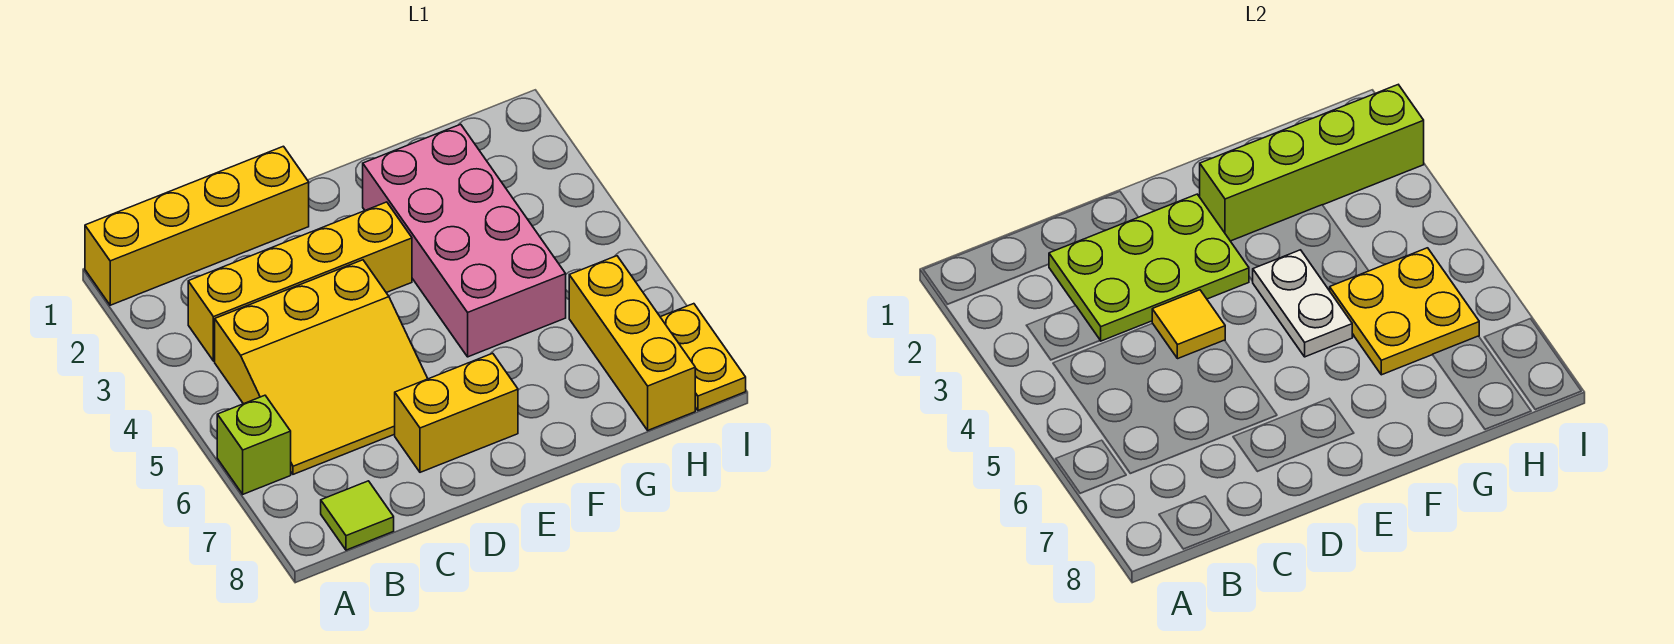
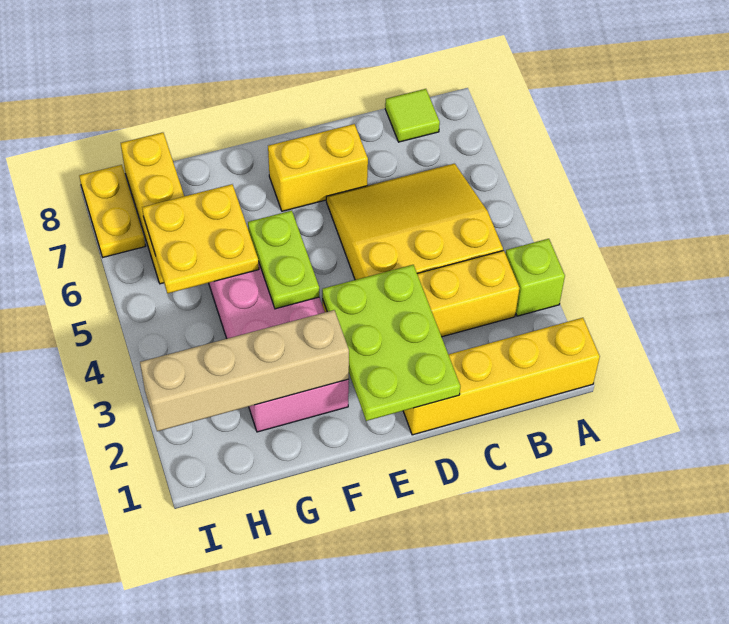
lime 1x1 brick [217,395,291,494] -> lime 1x1 brick moved to [506,239,565,316]
lime 2x3 plate [1049,194,1249,341] -> lime 2x3 plate turned to [322,265,460,421]
yellow 1x1 tile [1152,290,1225,359] -> none
lime 1x4 brick [1200,85,1424,241] -> tan 1x4 brick [140,310,349,431]
white 1x2 plate [1253,250,1352,357] -> lime 1x2 plate [248,211,319,309]

